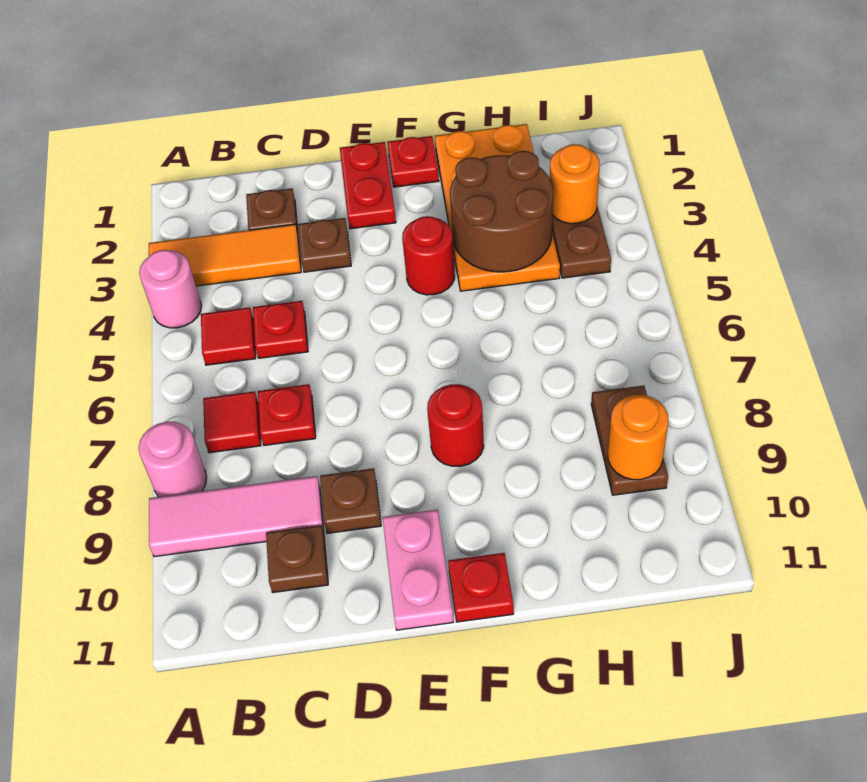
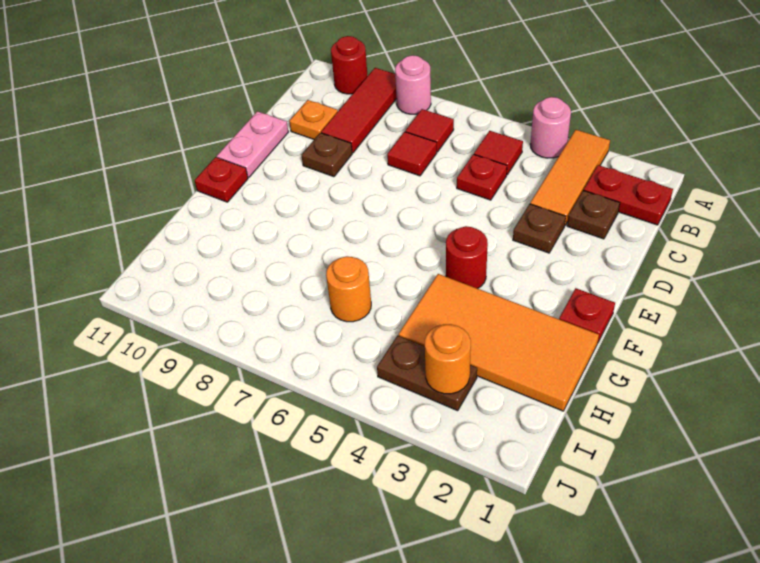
pink 1x3 tile [149,476,324,557] -> red 1x3 tile [321,68,397,153]
red 1x1 plate [258,384,316,445] -> red 1x1 tile [387,132,437,176]
brown 1x1 plate [266,525,328,593] -> orange 1x1 plate [289,100,338,139]
red 1x2 plate [340,142,396,229] -> red 1x2 plate moved to [584,165,673,225]
pink 1x2 plate [383,510,454,630] -> pink 1x2 plate turned to [217,111,288,177]
red 1x1 round brick [427,384,484,466] -> red 1x1 round brick moved to [331,36,368,94]
orange 2x4 plate [435,124,560,291] -> orange 2x4 tile [399,274,599,411]
brown 2x2 round brick [450,151,553,272] -> none
brown 1x2 plate [591,385,668,495] -> none
orange 1x1 round brick [608,395,669,480] -> orange 1x1 round brick moved to [326,256,371,322]

